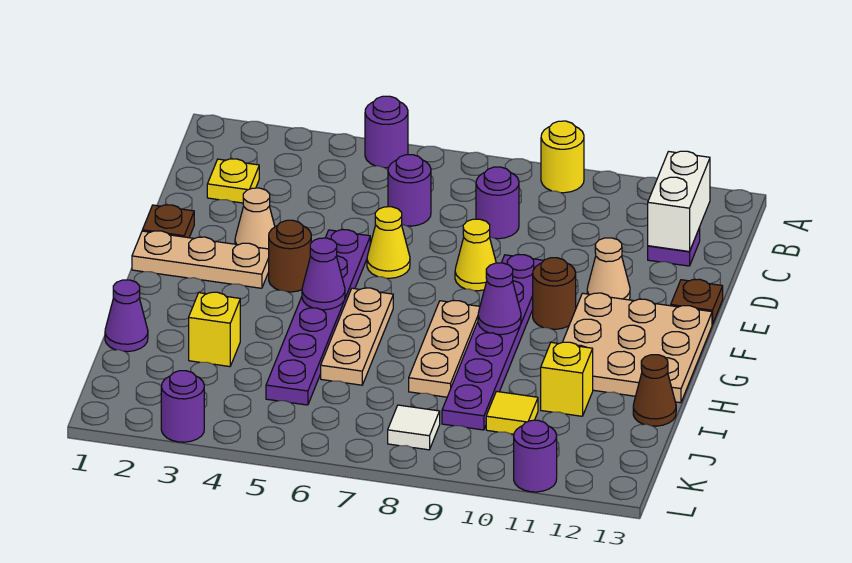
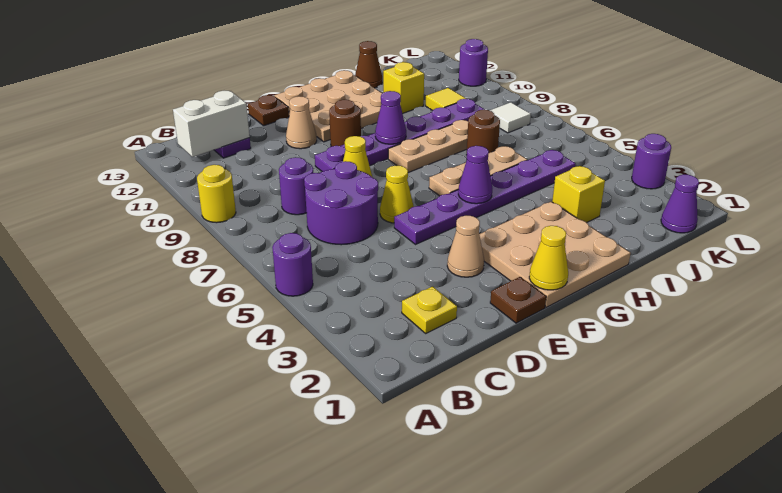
purple 1x1 round brick [388,155,431,226] -> purple 2x2 round brick [304,161,378,245]
tan 1x3 plate [132,231,269,288] -> tan 3x3 plate [479,202,631,307]
none -> yellow 1x1 cone [529,226,568,290]
brown 1x1 round brick [269,220,311,292] -> brown 1x1 round brick moved to [467,110,500,153]
purple 1x1 cone [105,280,148,352] -> purple 1x1 cone moved to [661,174,699,233]

